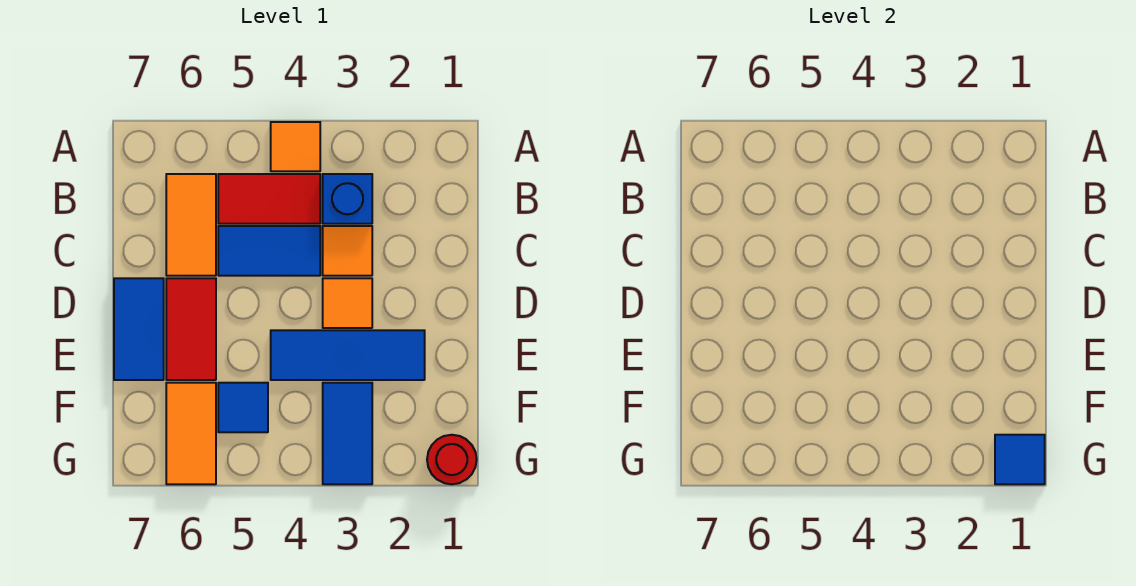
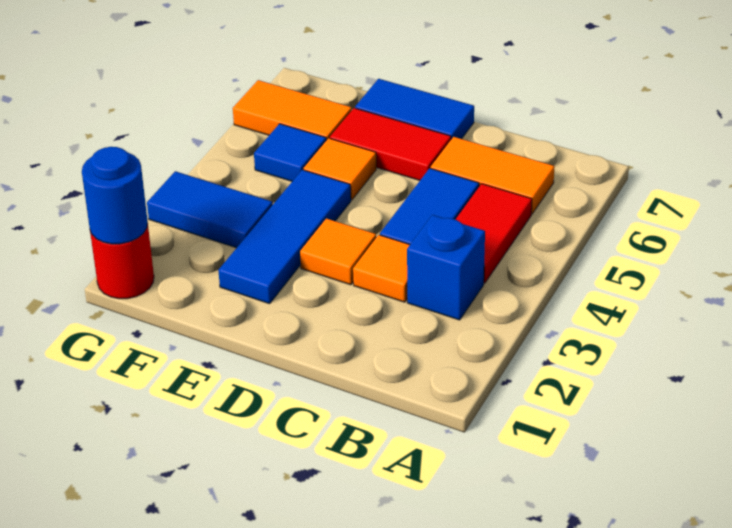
orange 1x1 tile [271,122,320,171] -> orange 1x1 tile moved to [304,138,376,200]
blue 1x1 tile [995,435,1045,484] -> blue 1x1 round brick [82,147,148,244]

